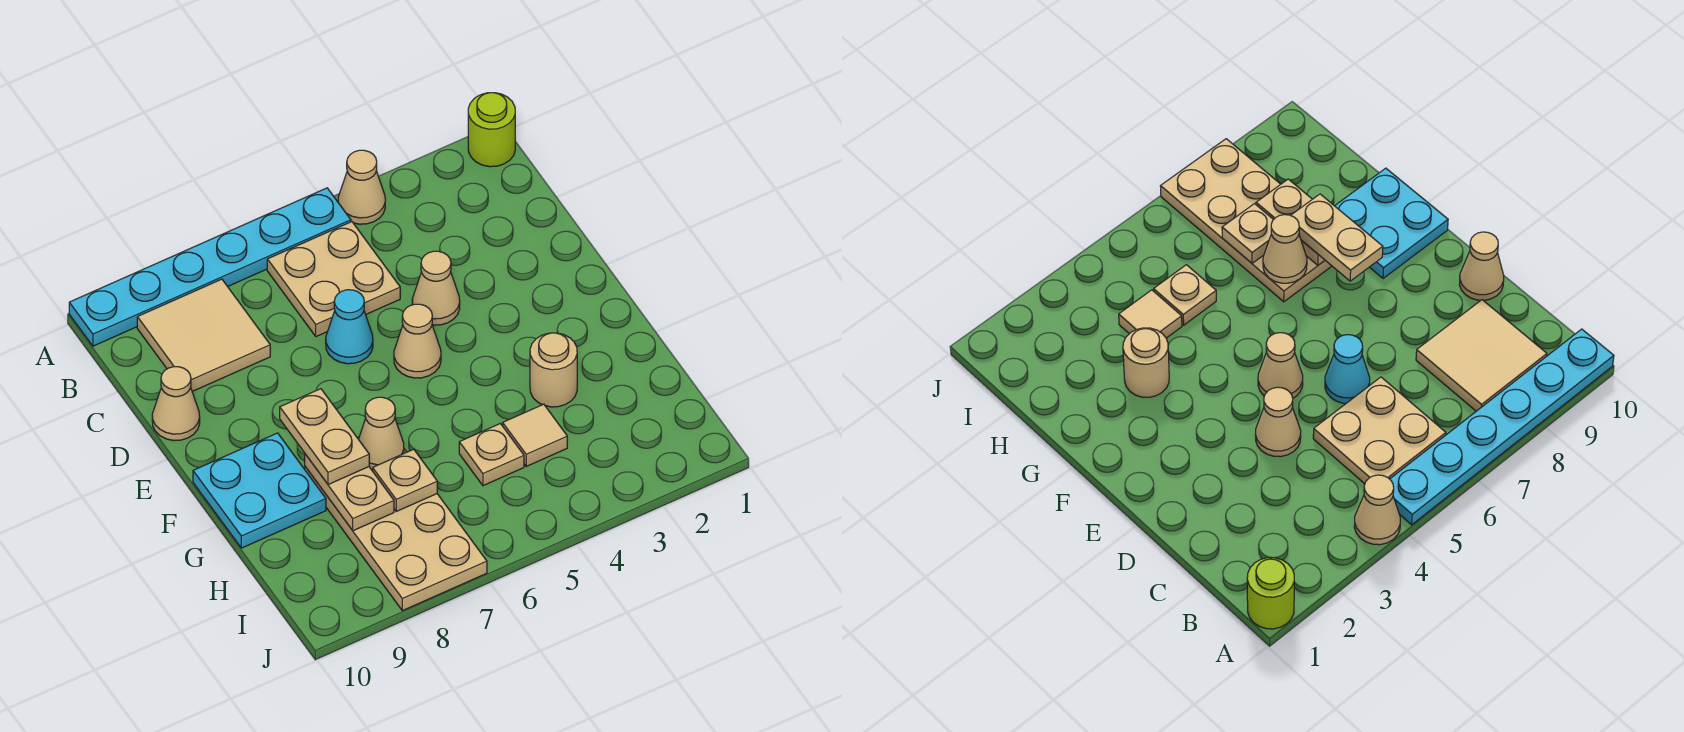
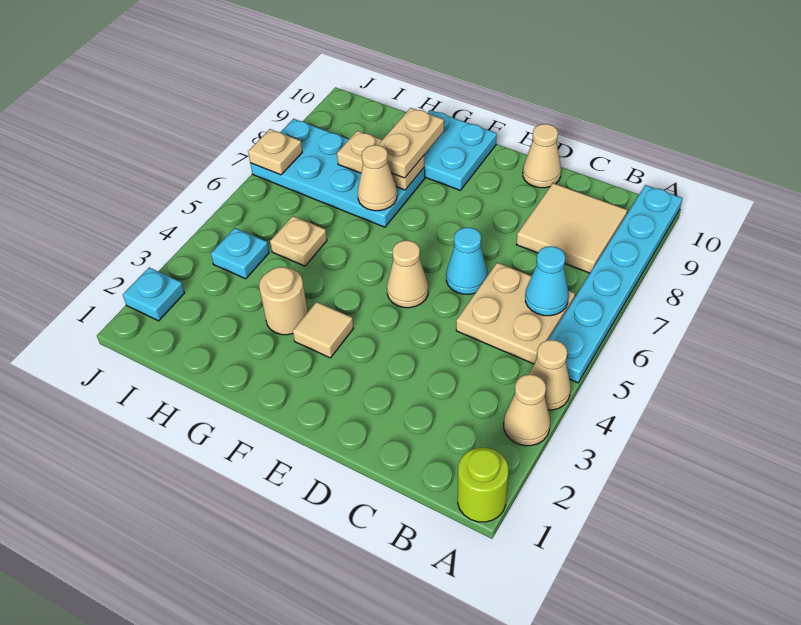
none -> cyan 1x1 cone [525,246,569,316]
tan 1x1 cone [412,251,460,325] -> tan 1x1 cone moved to [504,374,550,446]
tan 1x2 plate [280,389,369,485] -> tan 1x2 plate turned to [378,108,444,178]
tan 2x4 plate [305,449,487,611] -> cyan 2x4 plate [250,119,425,227]
tan 1x1 tile [503,404,567,466] -> tan 1x1 tile moved to [293,302,353,358]
tan 1x1 plate [373,449,437,511] -> tan 1x1 plate moved to [248,129,302,175]
none -> cyan 1x1 plate [211,228,269,279]
none -> cyan 1x1 plate [123,268,184,321]

